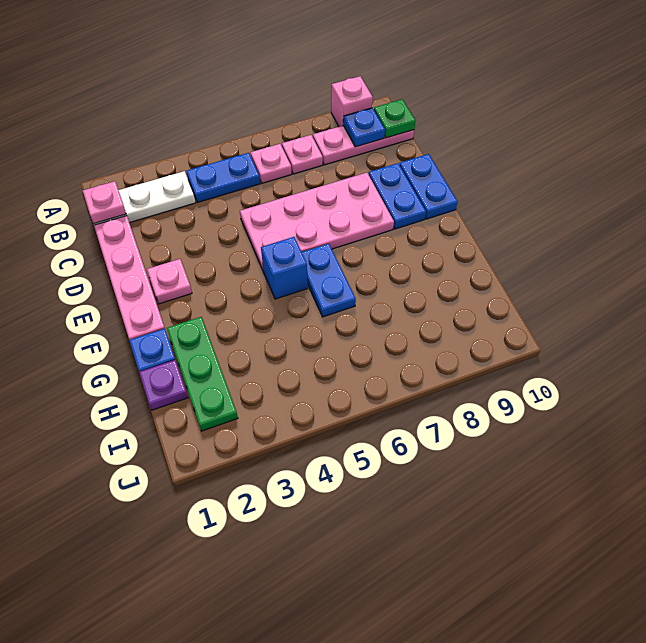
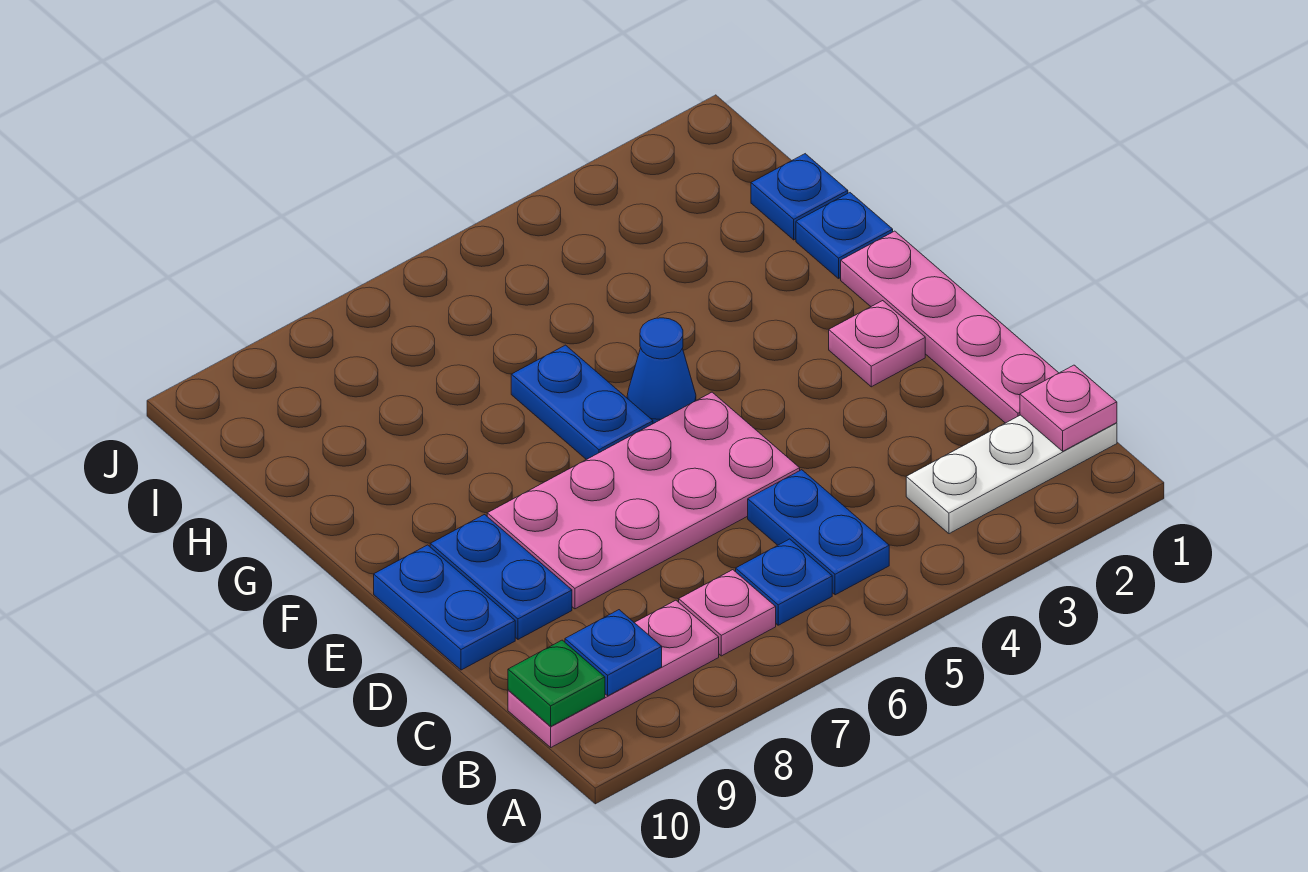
pink 1x1 brick [331,76,373,127] -> none
blue 1x2 plate [186,153,260,202] -> blue 1x2 plate turned to [748,470,889,595]
pink 1x1 plate [251,144,292,183] -> blue 1x1 plate [736,539,832,625]
blue 1x1 brick [261,237,308,299] -> blue 1x1 cone [627,318,696,424]
green 1x3 plate [167,317,238,431] -> none
purple 1x1 plate [139,360,188,410] -> blue 1x1 plate [751,154,848,240]

